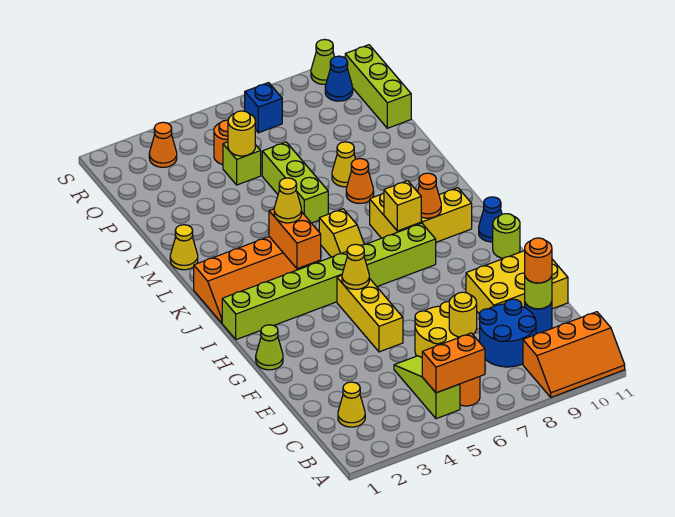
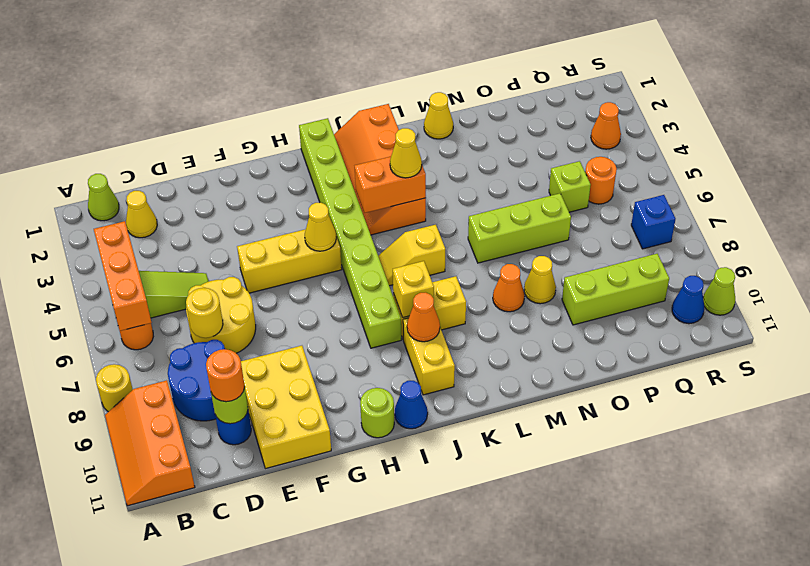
orange 1x2 brick [422,333,485,393] -> orange 1x3 brick [94,221,152,331]
lime 1x1 cone [256,325,283,370] -> lime 1x1 cone moved to [88,174,119,221]
yellow 1x1 round brick [228,111,255,156] -> yellow 1x1 round brick moved to [96,364,133,412]
lime 1x3 brick [345,45,411,128] -> lime 1x3 brick moved to [562,254,669,325]

